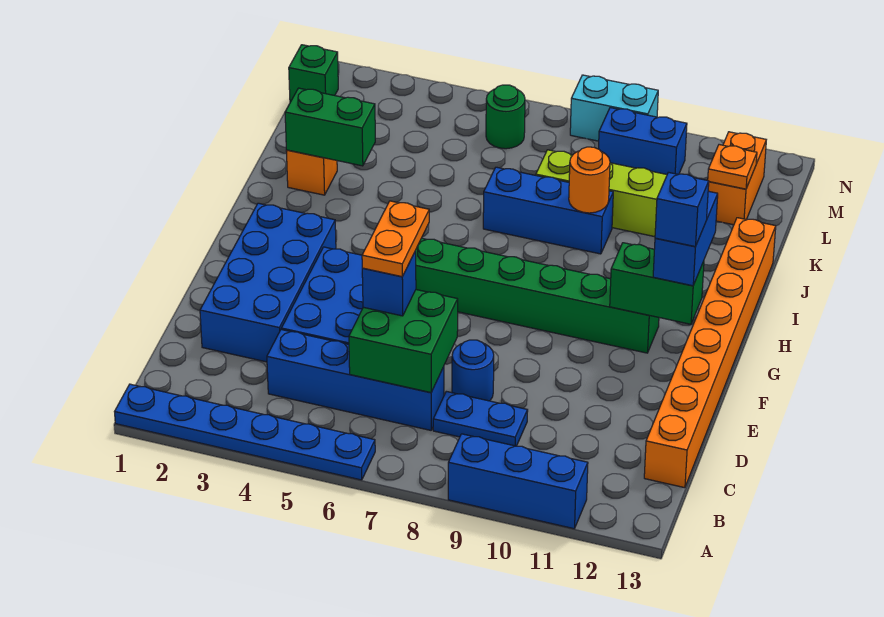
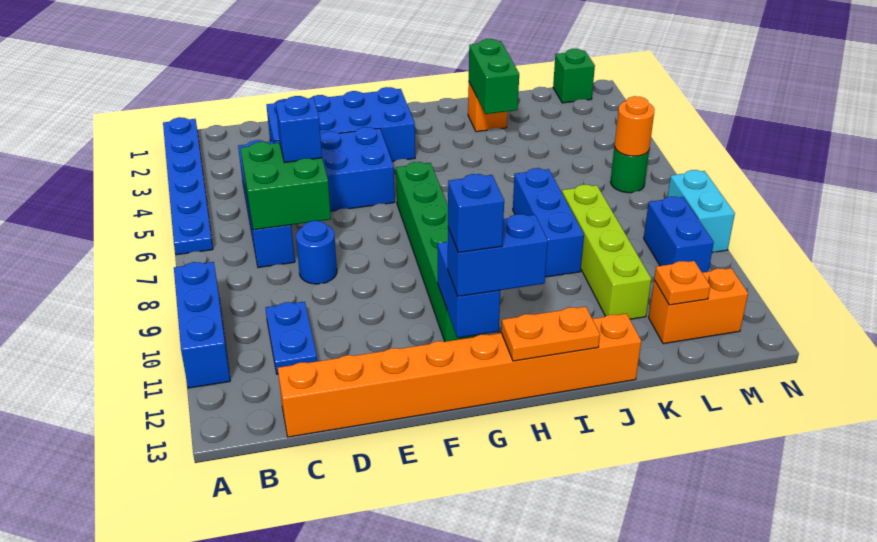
blue 1x2 plate [433,391,528,446] -> blue 1x2 plate moved to [266,302,317,374]
orange 1x2 plate [362,201,429,277] -> orange 1x2 plate moved to [501,307,600,361]
green 1x2 brick [610,243,704,324] -> blue 1x2 brick [438,242,500,338]
orange 1x1 round brick [569,147,610,213] -> orange 1x1 round brick moved to [614,96,654,156]

